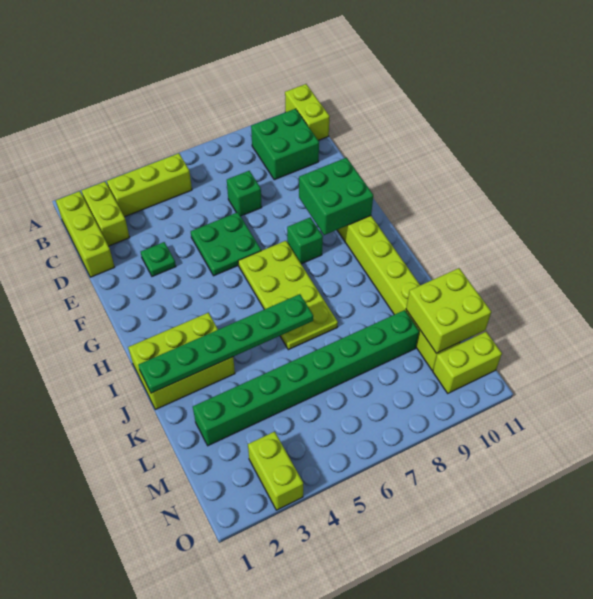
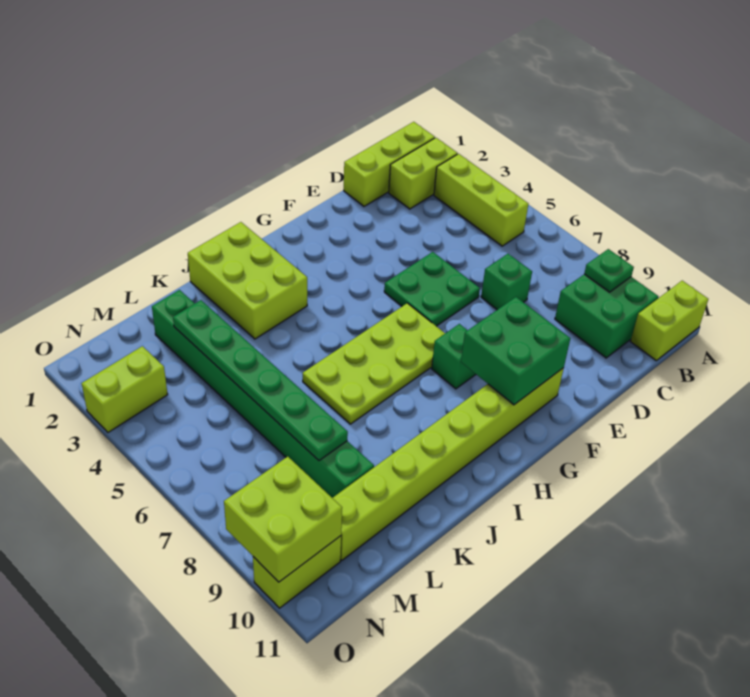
green 1x1 plate [141,242,176,276] -> green 1x1 plate moved to [584,249,634,292]
green 1x6 plate [138,294,313,393] -> green 1x6 plate moved to [173,300,348,461]
lime 2x2 brick [406,268,491,353] -> lime 2x2 brick moved to [224,457,342,582]
lime 1x2 brick [433,332,502,393] -> lime 1x2 brick turned to [253,536,341,608]

